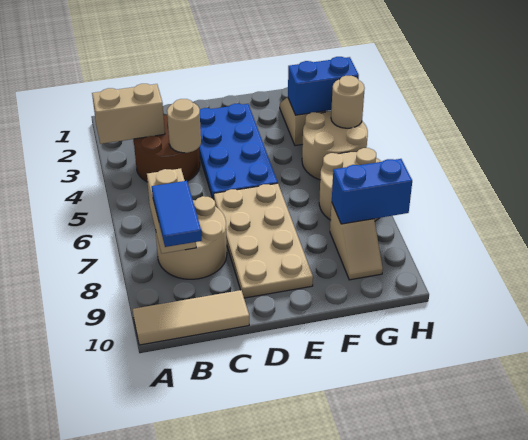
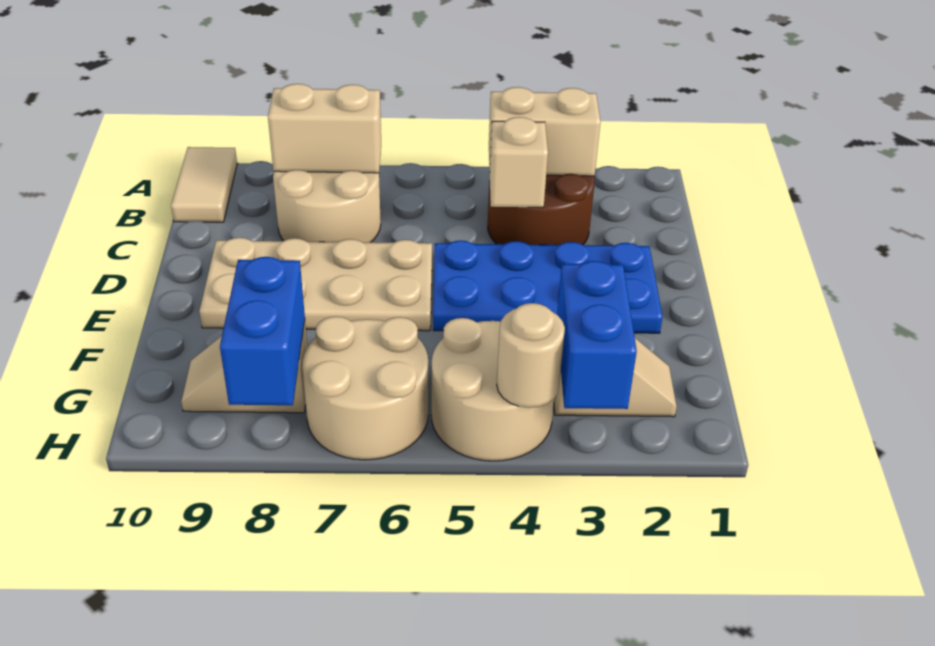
tan 1x2 brick [92,84,165,144] -> tan 1x2 brick turned to [489,87,601,176]
tan 1x3 tile [133,290,249,345] -> tan 1x2 tile [171,147,237,222]
blue 1x2 tile [152,181,202,247] -> none
tan 1x1 round brick [167,99,201,153] -> tan 1x1 brick [490,117,548,207]

